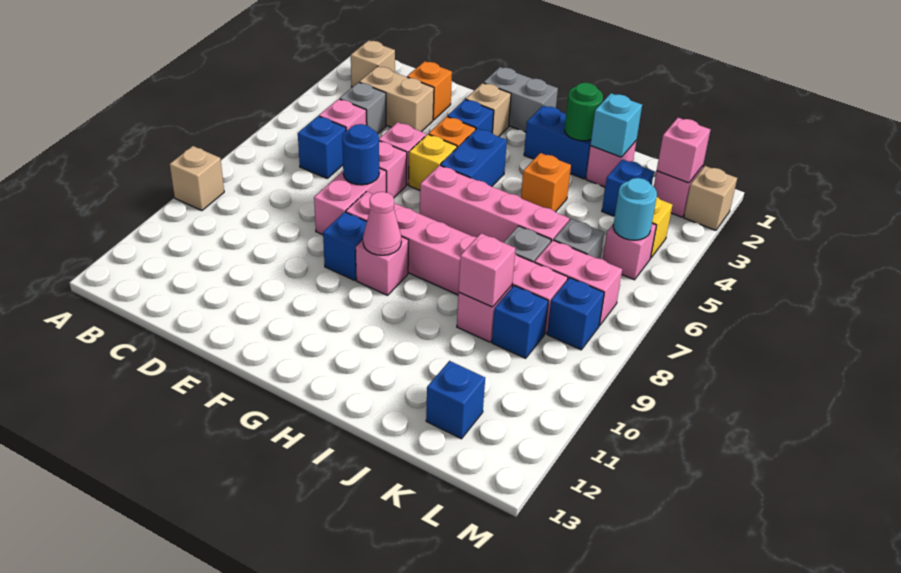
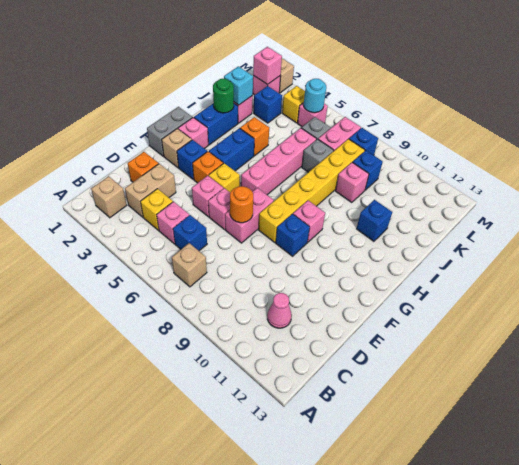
tan 1x1 brick [170,146,224,211] -> tan 1x1 brick moved to [172,243,207,287]
grey 1x1 brick [340,82,386,133] -> yellow 1x1 brick [141,189,173,230]
pink 1x2 brick [314,168,386,235] -> pink 1x2 brick turned to [225,188,274,243]
blue 1x1 round brick [342,124,379,185] -> orange 1x1 round brick [230,186,253,223]
pink 1x6 brick [346,191,568,334] -> yellow 1x6 brick [258,139,365,243]
blue 1x2 brick [440,128,507,186] -> blue 1x2 brick turned to [209,128,254,171]
pink 1x1 cone [363,192,401,255] -> pink 1x1 cone moved to [267,293,292,328]
pink 1x1 brick [459,233,515,307] -> pink 1x1 brick moved to [178,118,208,149]
blue 1x1 brick [426,361,485,439] -> blue 1x1 brick moved to [357,200,392,241]

